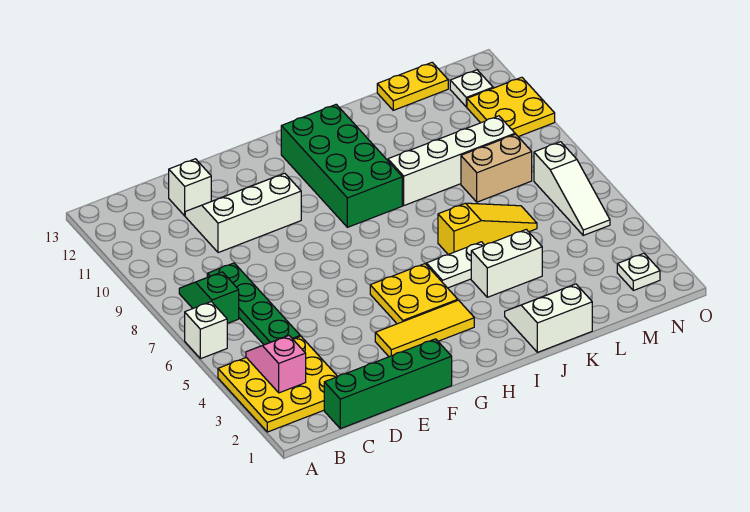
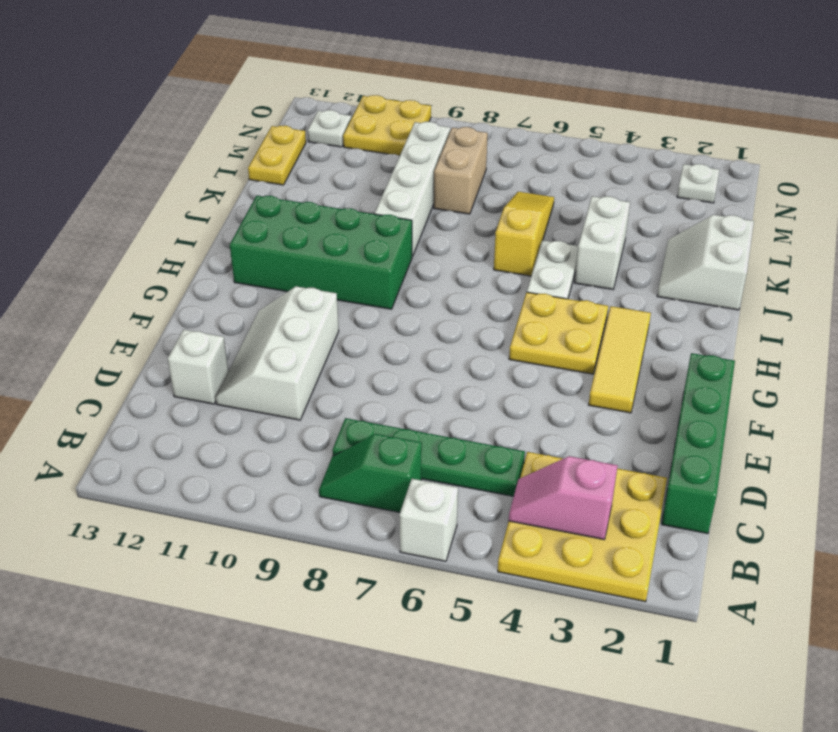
white 1x3 slope [534,142,610,235] -> none

